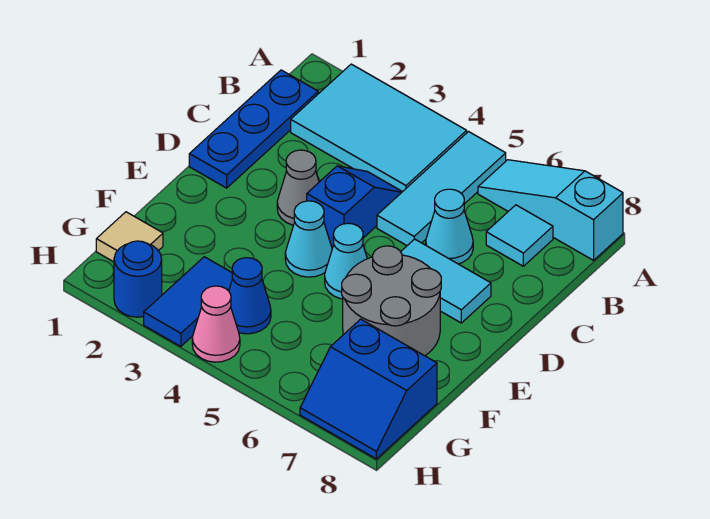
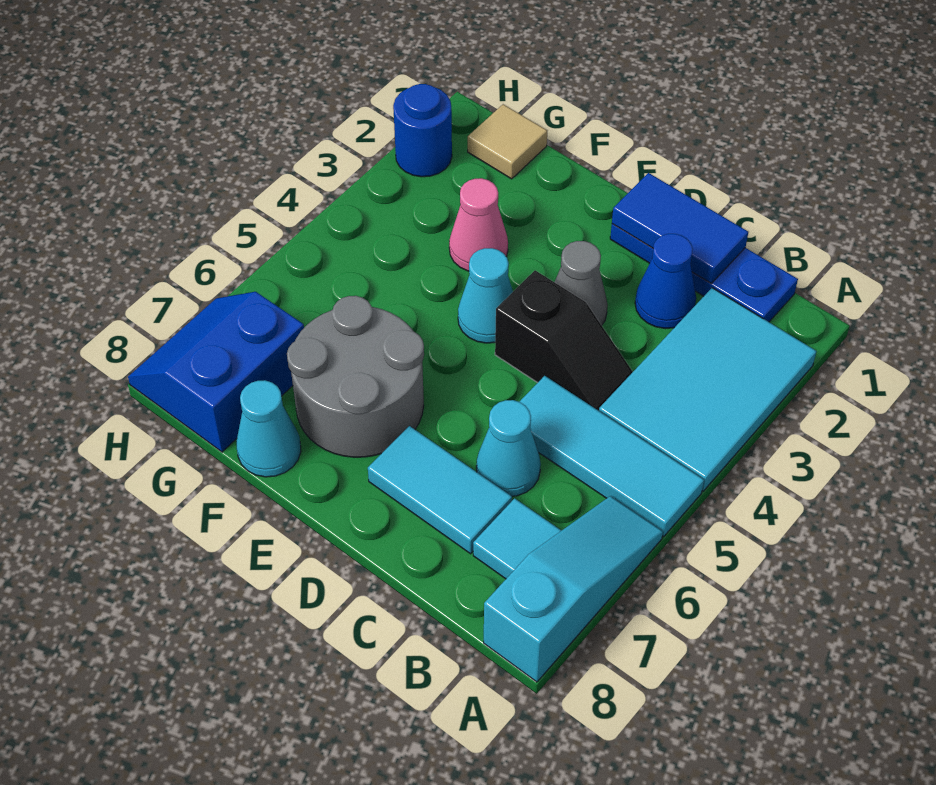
blue 1x2 slope [307,166,402,248] -> black 1x2 slope [495,270,633,411]
cyan 1x2 tile [401,239,491,323] -> cyan 1x2 tile turned to [368,426,512,554]
cyan 1x1 cone [325,223,367,299] -> cyan 1x1 cone moved to [236,380,301,477]
blue 1x2 tile [144,257,233,347] -> blue 1x2 tile moved to [612,173,748,283]
blue 1x1 cone [229,258,271,334] -> blue 1x1 cone moved to [635,234,696,329]
pink 1x1 cone [192,286,240,362] -> pink 1x1 cone moved to [449,178,508,271]

